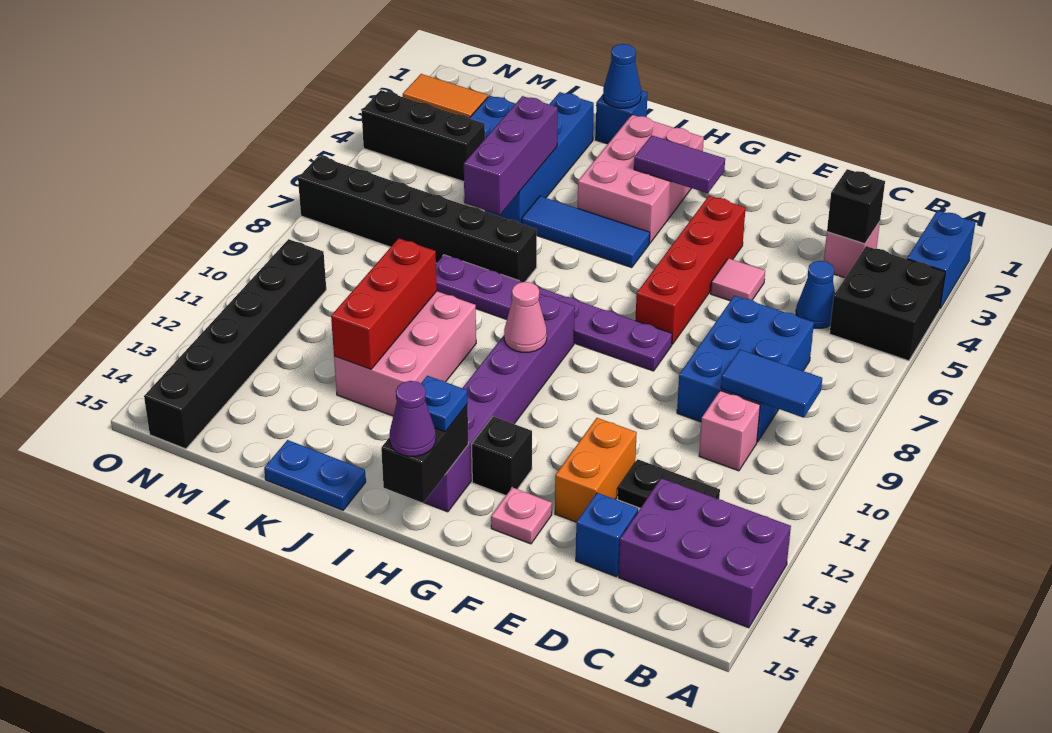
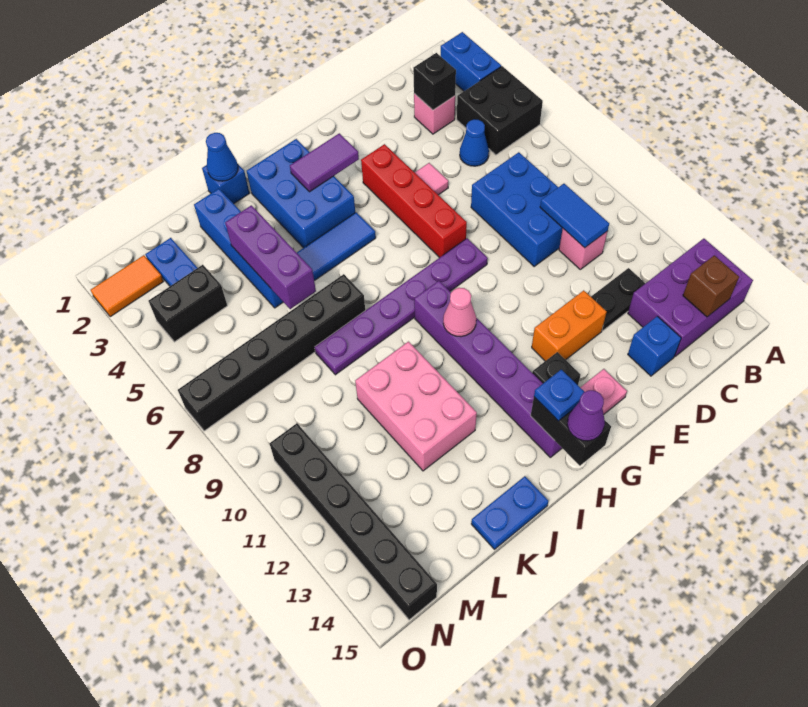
blue 1x2 tile [721,350,822,418] -> blue 1x2 tile turned to [540,184,609,248]
none -> brown 1x1 brick [683,255,739,317]
orange 1x2 brick [555,418,637,522] -> orange 1x2 brick turned to [532,290,607,361]
pink 2x3 brick [578,115,704,243] -> blue 2x3 brick [247,139,355,248]
red 1x3 brick [331,238,437,369] -> none
black 1x3 brick [362,90,485,182] -> black 1x2 brick [149,265,227,342]

